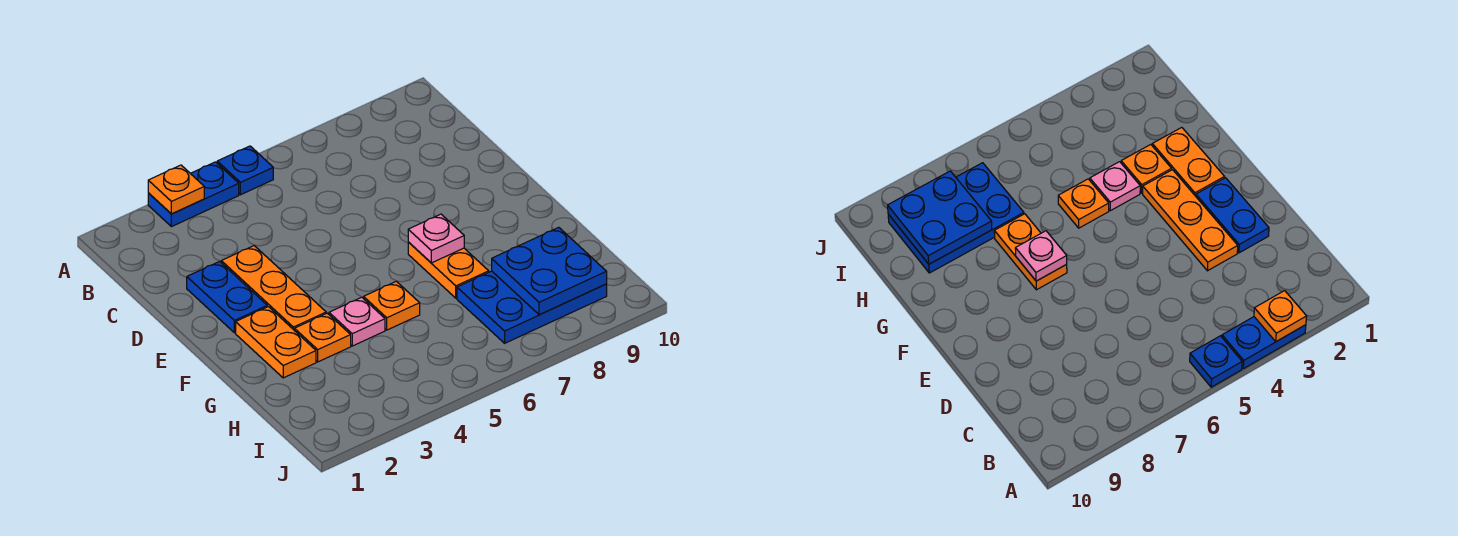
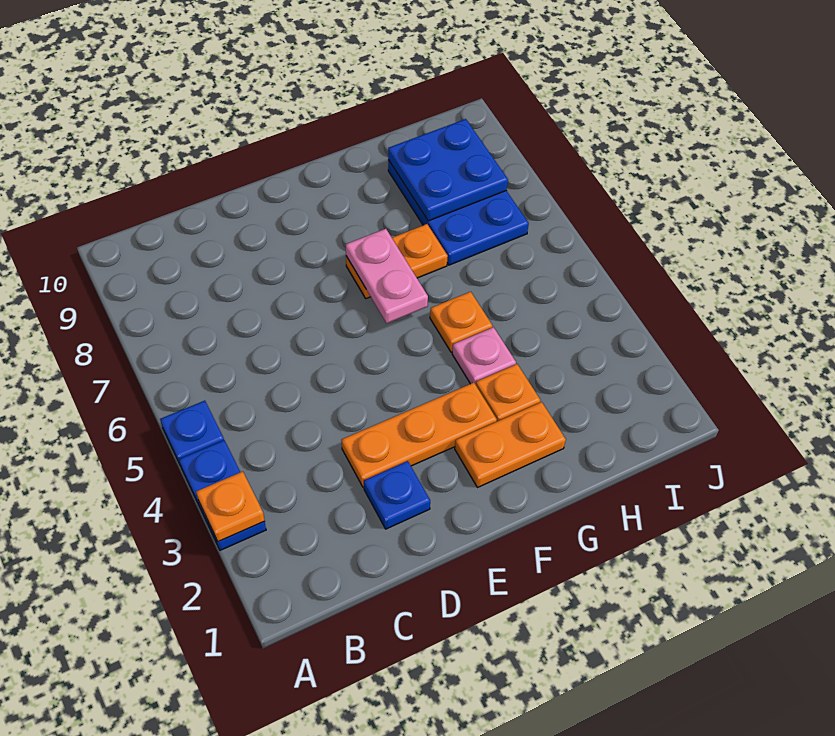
blue 1x2 plate [187,261,267,333] -> blue 1x1 plate [364,461,430,529]
pink 1x1 plate [408,214,464,263] -> pink 1x2 plate [346,229,428,323]

